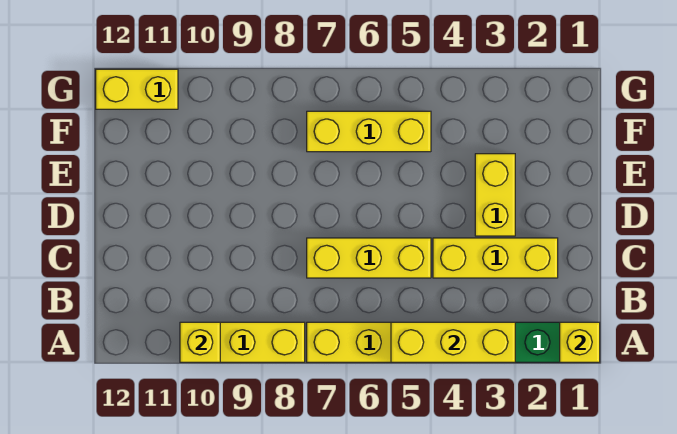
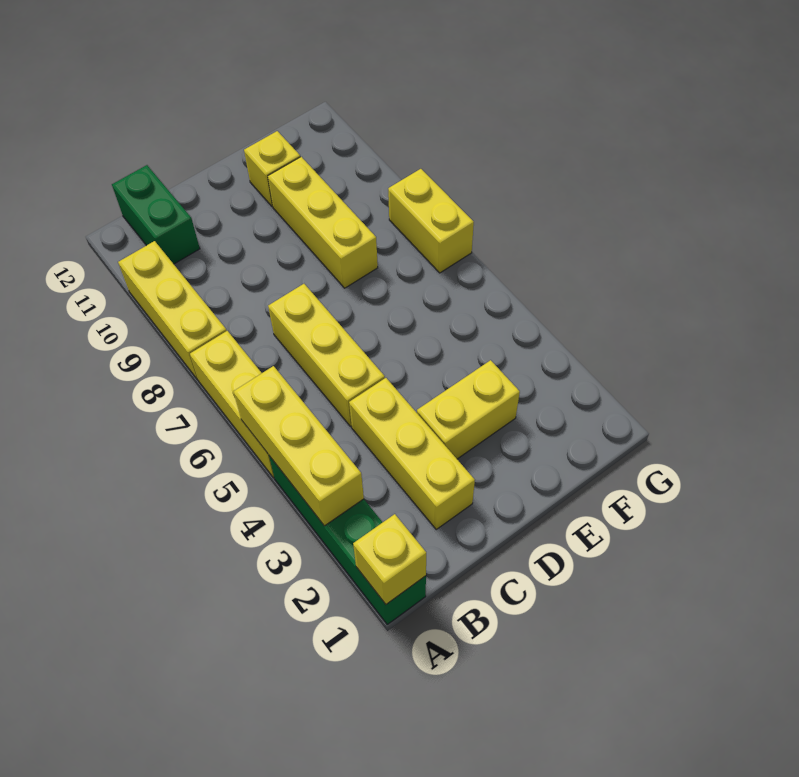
yellow 1x1 brick [180,322,220,362] -> yellow 1x1 brick moved to [244,131,300,206]
none -> green 1x2 brick [112,165,200,264]
yellow 1x3 brick [307,111,431,152] -> yellow 1x3 brick moved to [268,157,378,288]
yellow 1x2 brick [96,69,178,109] -> yellow 1x2 brick moved to [388,169,474,273]

